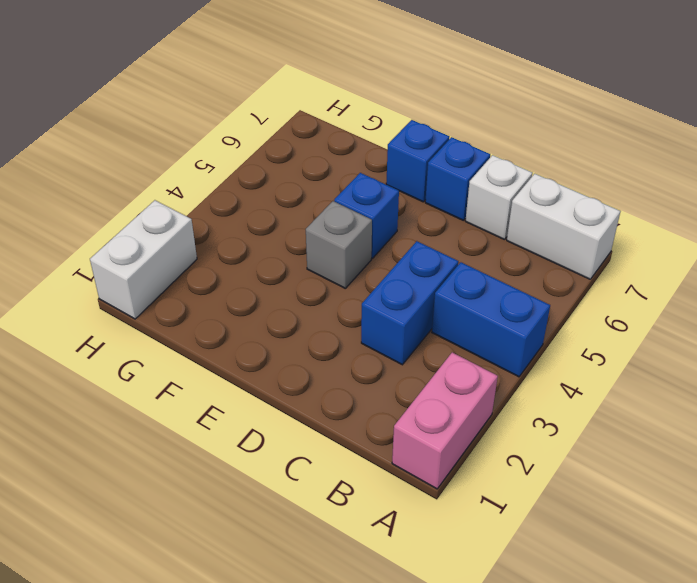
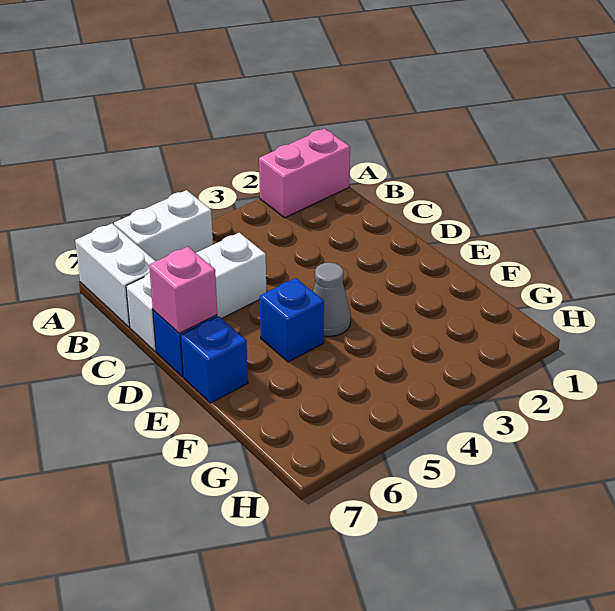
blue 1x2 brick [432,262,550,377] -> none
blue 1x2 brick [361,241,458,365] -> none
white 1x1 brick [465,155,532,240] -> white 1x3 brick [126,233,266,352]
none -> pink 1x1 brick [149,247,217,333]
grey 1x1 brick [306,201,372,288] -> grey 1x1 cone [313,263,351,337]
white 1x2 brick [90,200,197,319] -> white 1x2 brick moved to [114,190,213,261]

